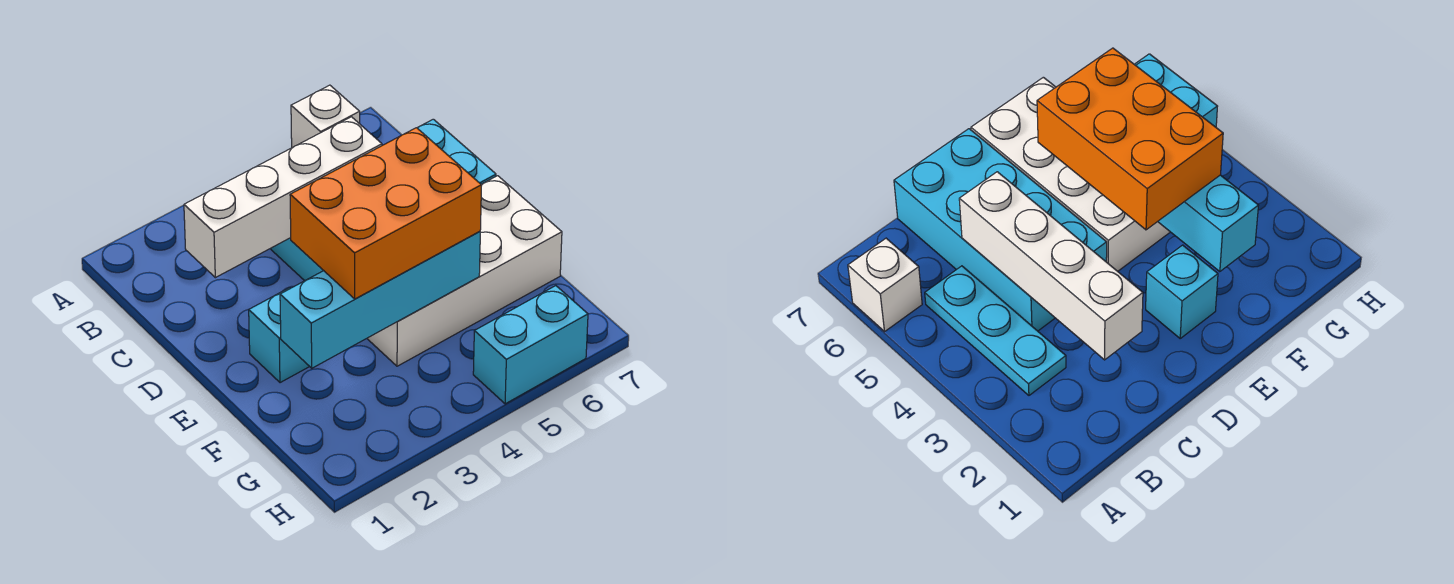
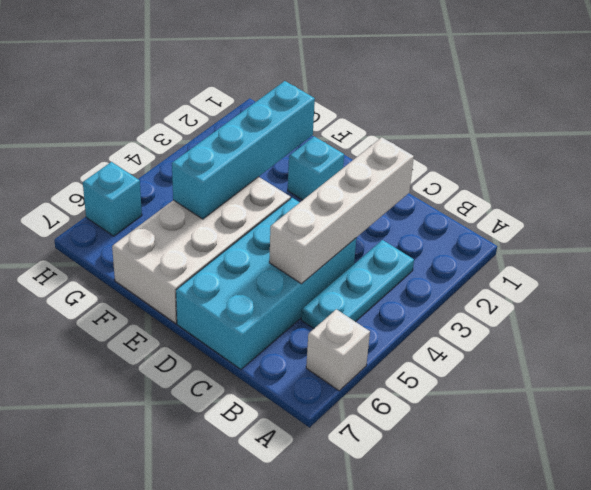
orange 2x3 brick [290,128,482,299] -> none
cyan 1x2 brick [473,286,588,404] -> cyan 1x1 brick [83,162,142,236]

